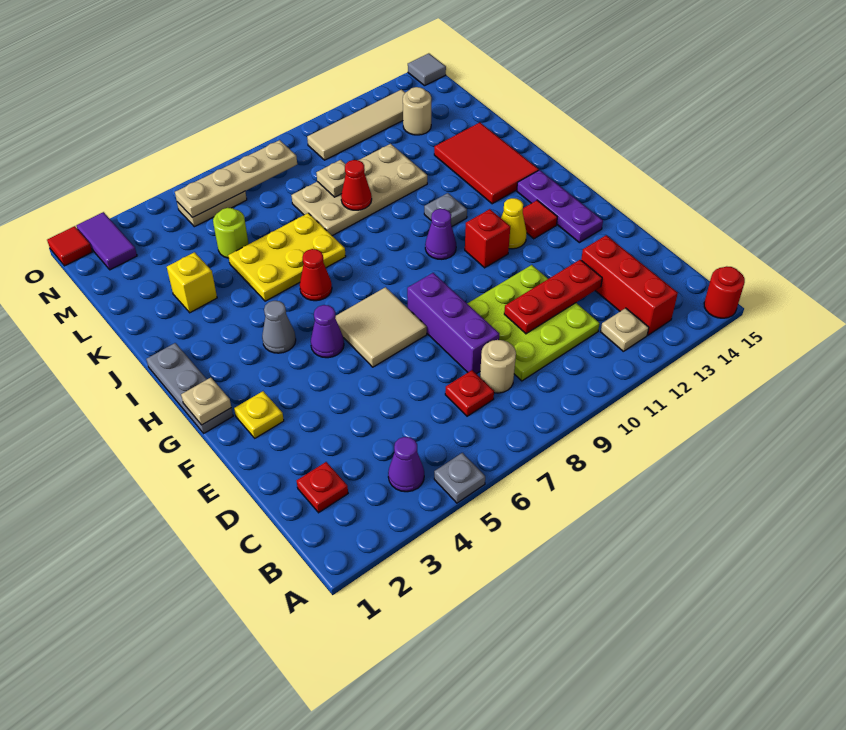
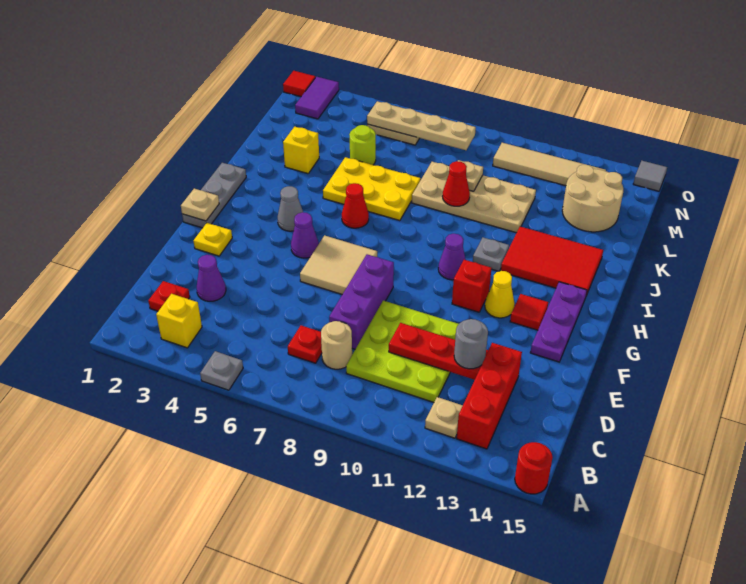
none -> yellow 1x1 brick [156,294,202,348]
purple 1x1 cone [388,437,424,492] -> purple 1x1 cone moved to [197,255,226,301]
none -> grey 1x1 round brick [454,319,488,369]
red 2x3 tile [434,123,539,204] -> red 2x3 tile turned to [501,227,603,296]
tan 1x1 round brick [403,87,431,135] -> tan 2x2 round brick [562,165,623,232]

